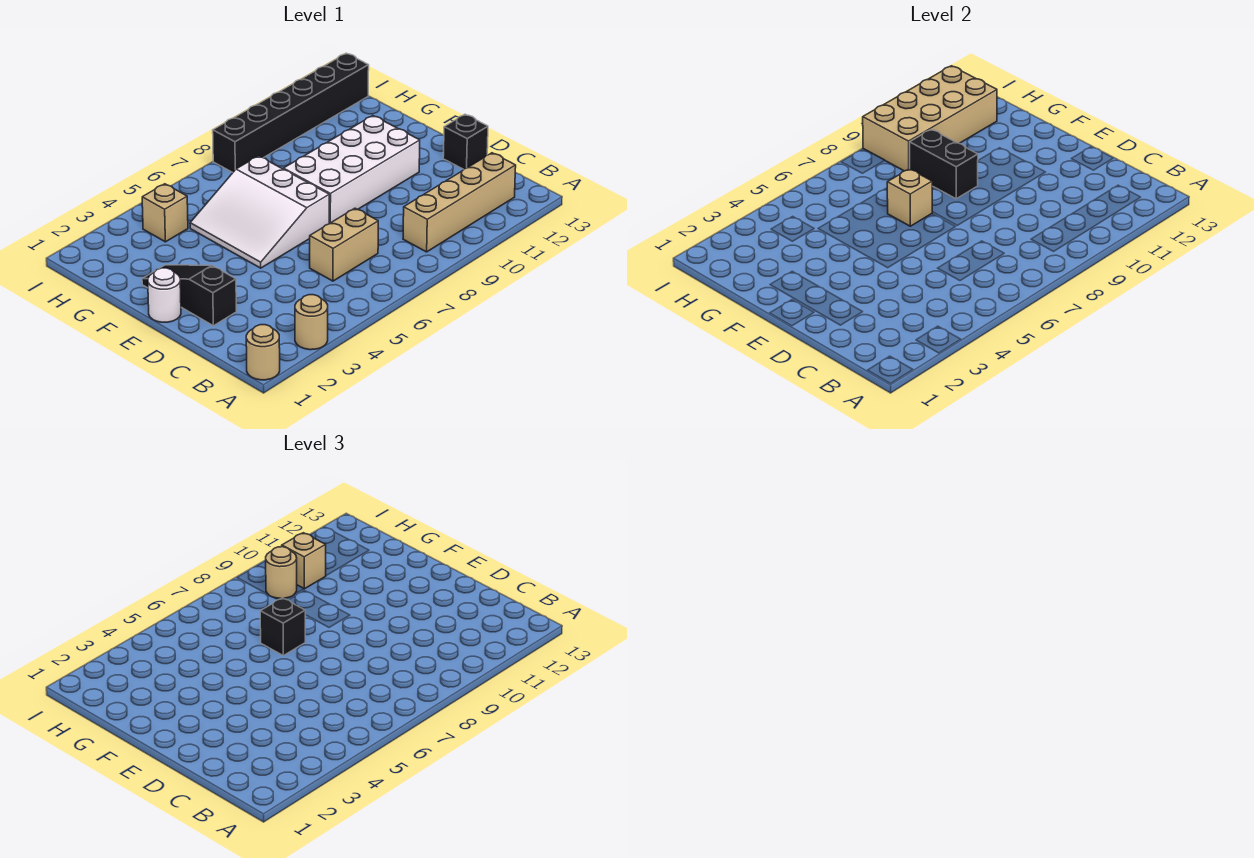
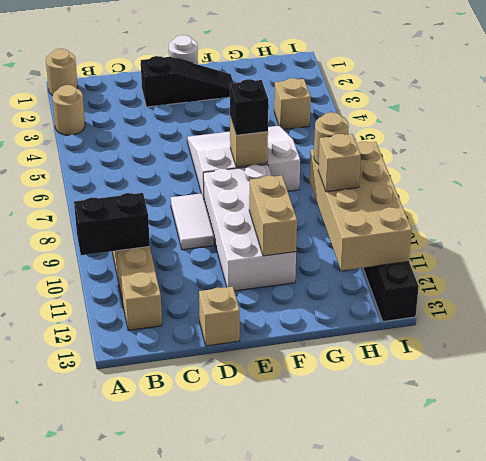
tan 1x2 brick [310,208,378,281] -> tan 1x2 brick moved to [249,176,297,256]
none -> white 1x2 tile [171,193,214,250]
black 1x1 brick [443,114,488,169] -> tan 1x1 brick [199,287,240,346]
black 1x2 brick [910,129,978,199] -> black 1x2 brick moved to [74,193,150,255]

